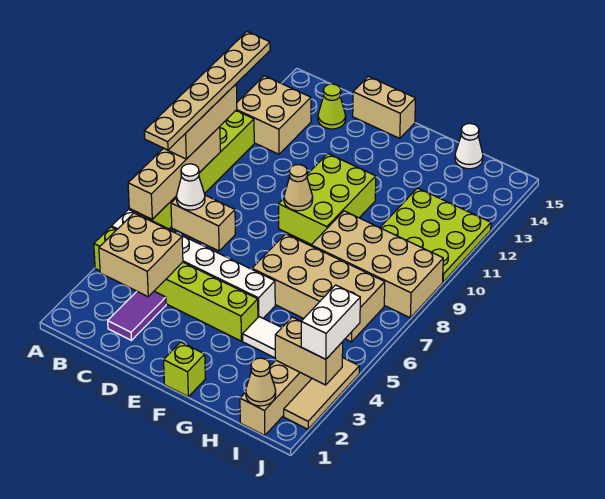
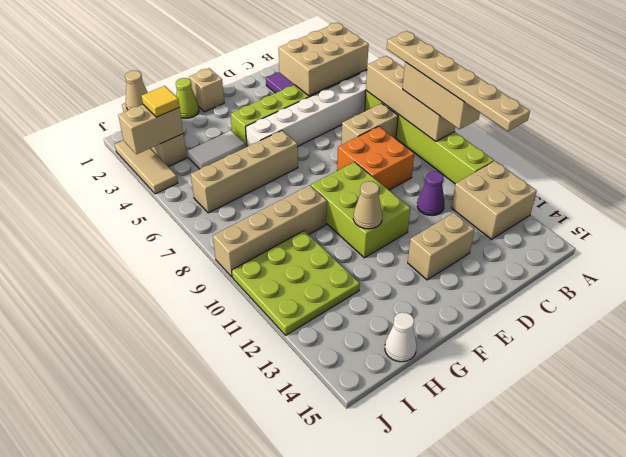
tan 2x2 brick [99,213,183,297] -> tan 2x3 brick [279,23,369,96]
white 1x1 cone [176,164,205,210] -> none
none -> orange 2x2 brick [337,126,414,190]
none -> purple 1x1 cone [417,171,444,216]
lime 1x1 cone [318,84,346,129] -> lime 1x1 cone moved to [176,78,199,118]
tan 1x2 brick [353,76,416,138] -> tan 1x2 brick moved to [408,213,474,280]
tan 1x1 cone [284,165,313,211] -> tan 1x1 cone moved to [353,181,382,229]
lime 1x1 brick [164,342,205,397] -> tan 1x1 brick [189,68,224,112]
tan 2x4 brick [252,234,385,342] -> tan 1x4 brick [191,130,298,213]
tan 2x4 brick [311,211,443,318] -> tan 1x4 brick [213,185,327,277]
none -> yellow 1x1 tile [142,86,180,117]
white 1x2 brick [301,285,360,359] -> none

